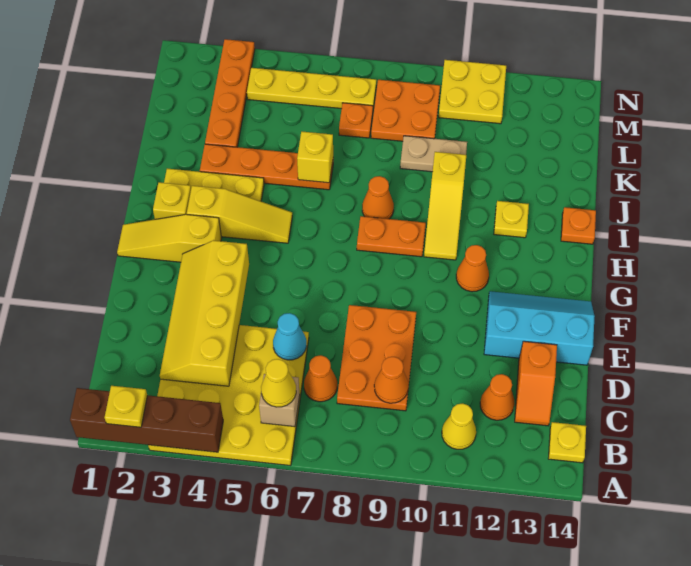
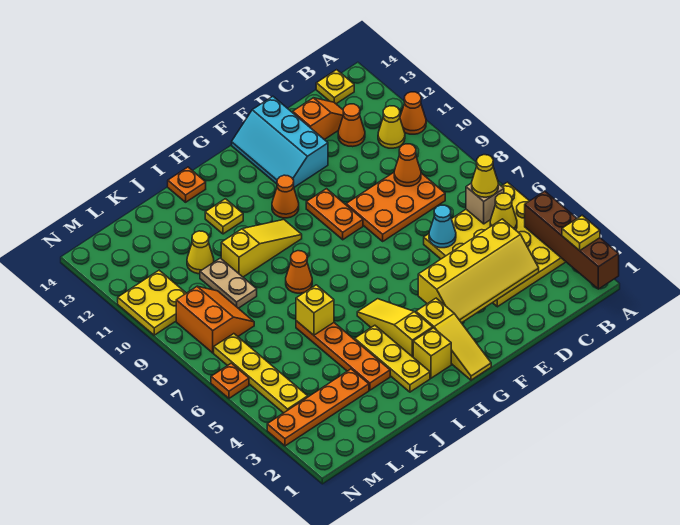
none -> yellow 1x1 cone [490,193,517,230]
orange 1x1 cone [304,355,337,402] -> orange 1x1 cone moved to [400,92,426,134]
orange 1x2 plate [357,216,426,257] -> orange 1x2 plate moved to [306,189,363,240]
none -> yellow 1x1 cone [187,231,214,274]
orange 1x1 plate [339,103,373,138] -> orange 1x1 plate moved to [211,363,249,398]
orange 2x2 plate [371,80,440,141] -> orange 2x2 slope [176,286,254,353]

